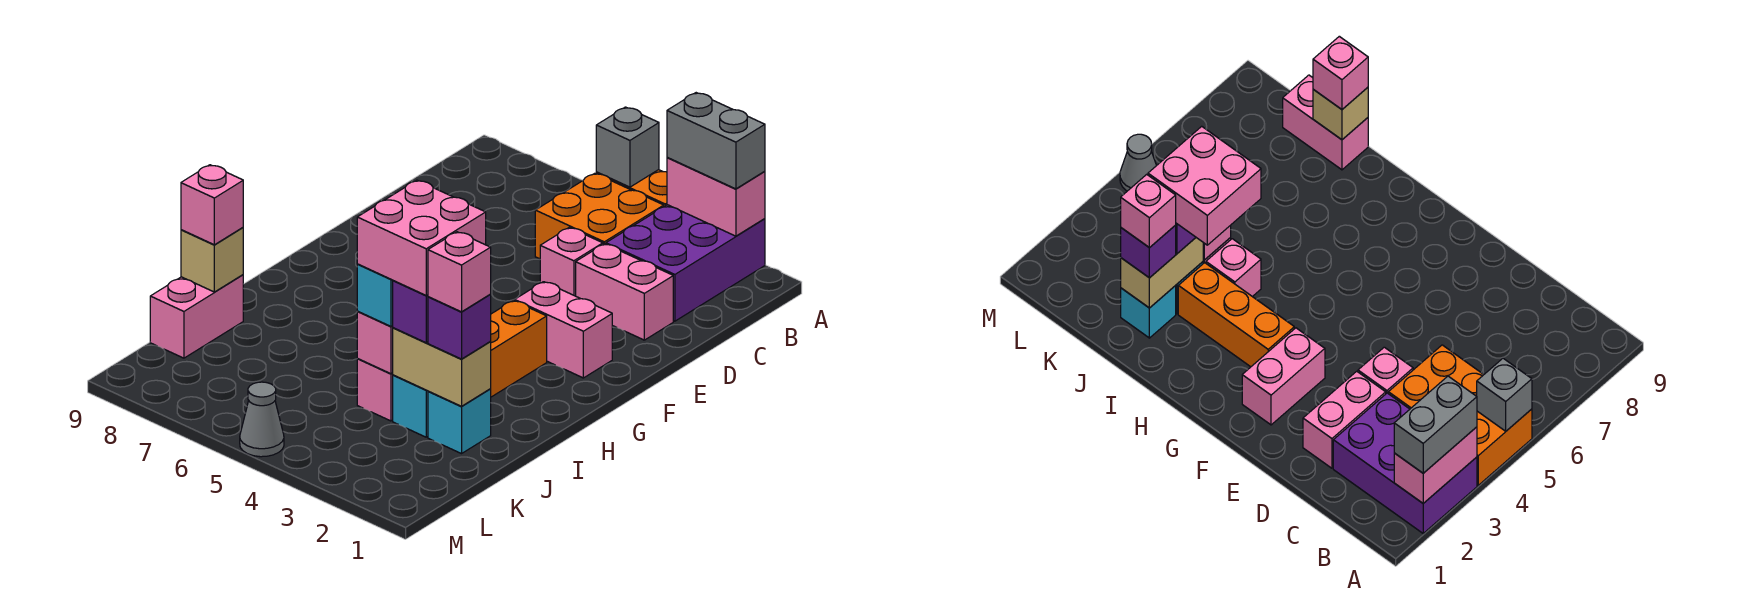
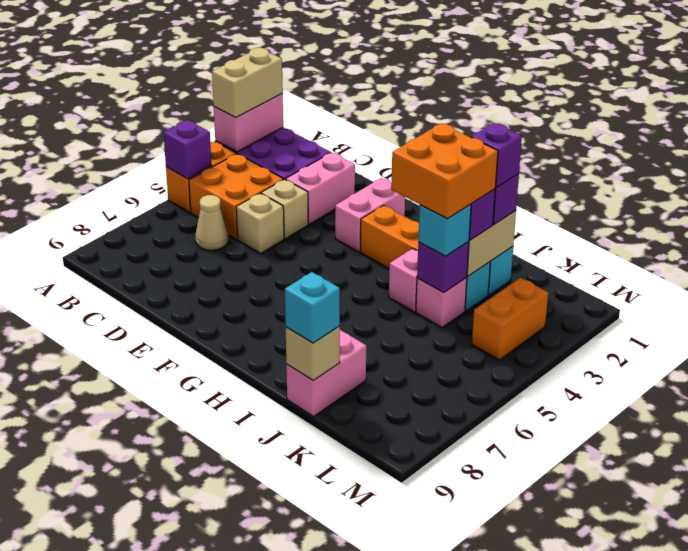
grey 1x2 brick [667,93,765,189] -> tan 1x2 brick [212,48,283,118]
grey 1x1 brick [596,107,659,187] -> purple 1x1 brick [164,120,212,179]
none -> tan 1x1 cone [195,195,228,250]
pink 1x1 brick [540,227,603,296] -> tan 1x1 brick [261,179,308,239]
none -> tan 1x1 brick [236,193,284,253]
pink 2x2 brick [357,180,486,296] -> orange 2x2 brick [391,123,498,219]
pink 1x1 brick [428,232,491,312] -> purple 1x1 brick [471,123,522,187]
pink 1x1 brick [357,312,393,374] -> purple 1x1 brick [417,241,469,293]
pink 1x2 brick [150,275,243,358] -> pink 1x2 brick turned to [286,330,366,416]
pink 1x1 brick [181,165,243,245] -> cyan 1x1 brick [285,272,340,343]
none -> orange 1x2 brick [472,278,548,360]
grey 1x1 cone [240,382,284,457] -> none

